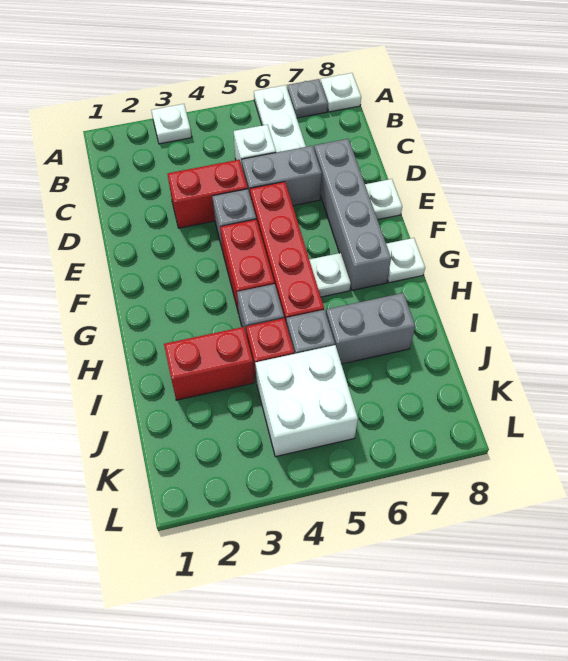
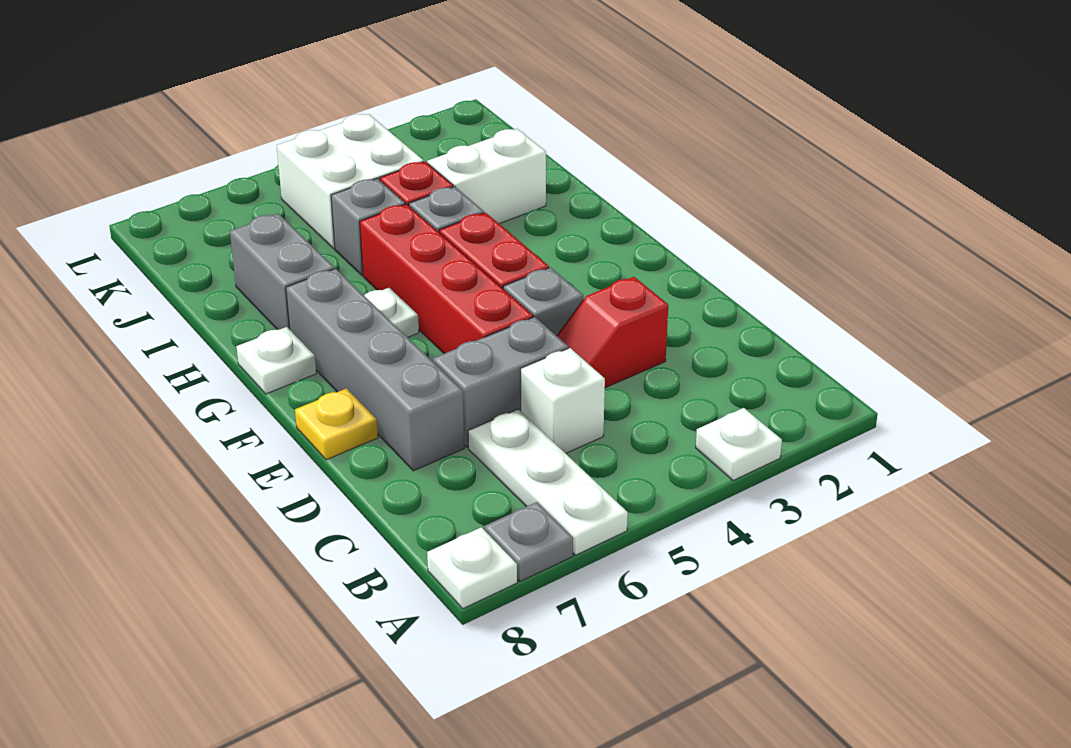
red 1x2 brick [168,160,248,228] -> red 1x2 slope [557,277,668,388]
white 1x1 plate [365,179,402,220] -> yellow 1x1 plate [295,388,378,460]
red 1x2 brick [164,327,254,400] -> white 1x2 brick [427,129,546,224]
grey 1x2 brick [326,293,415,364] -> grey 1x2 brick turned to [230,214,334,330]

